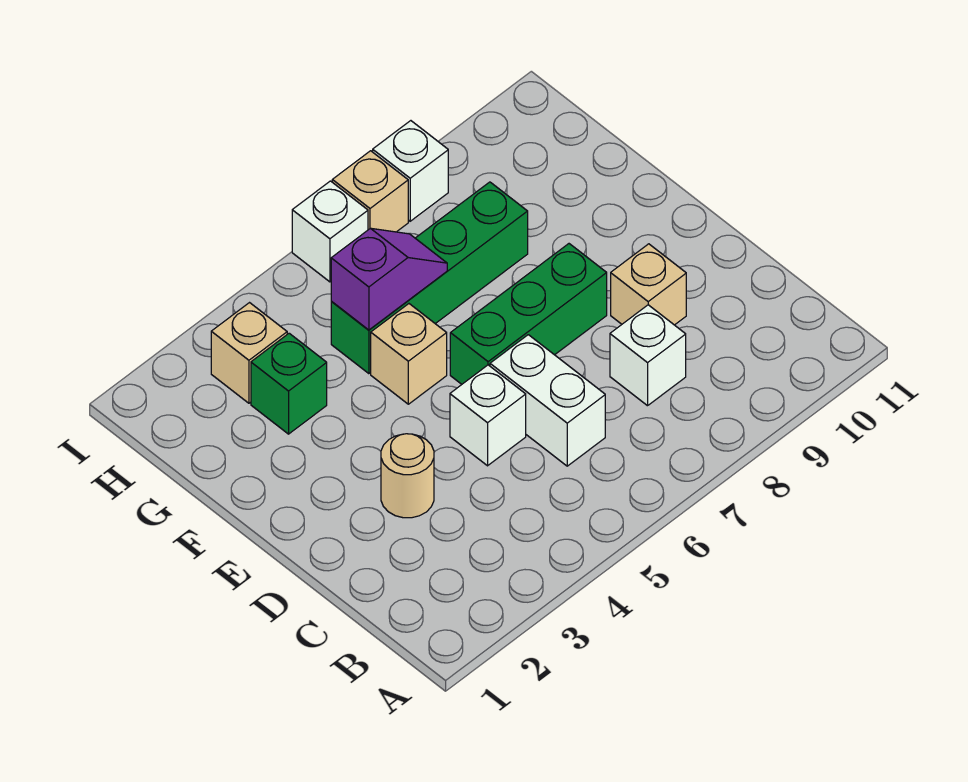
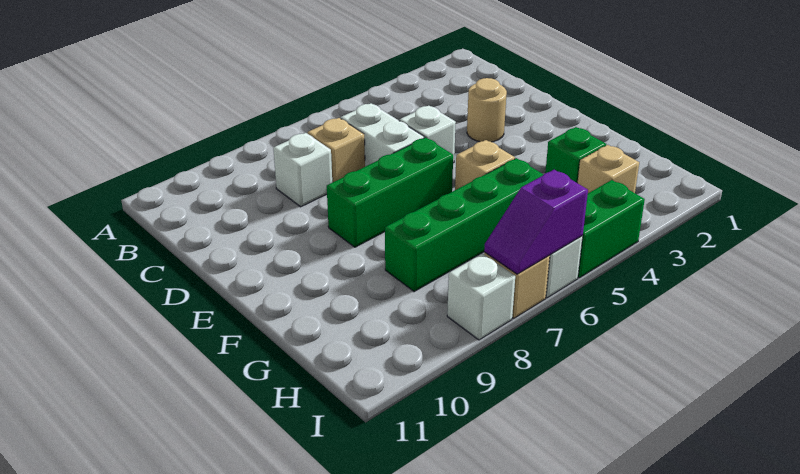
tan 1x1 brick [611,244,686,325] -> tan 1x1 brick moved to [308,118,365,182]
purple 1x2 slope [331,228,447,330] -> purple 1x2 slope moved to [484,170,588,274]
none -> green 1x2 brick [578,180,645,278]

